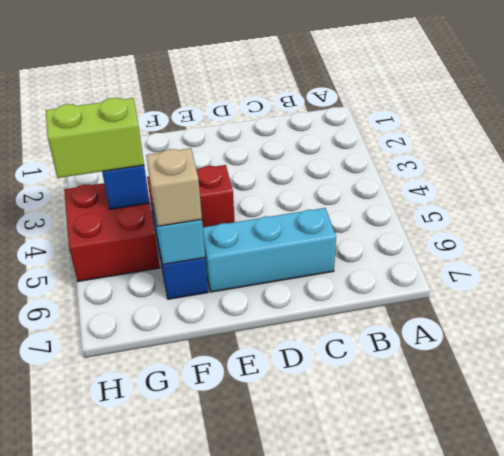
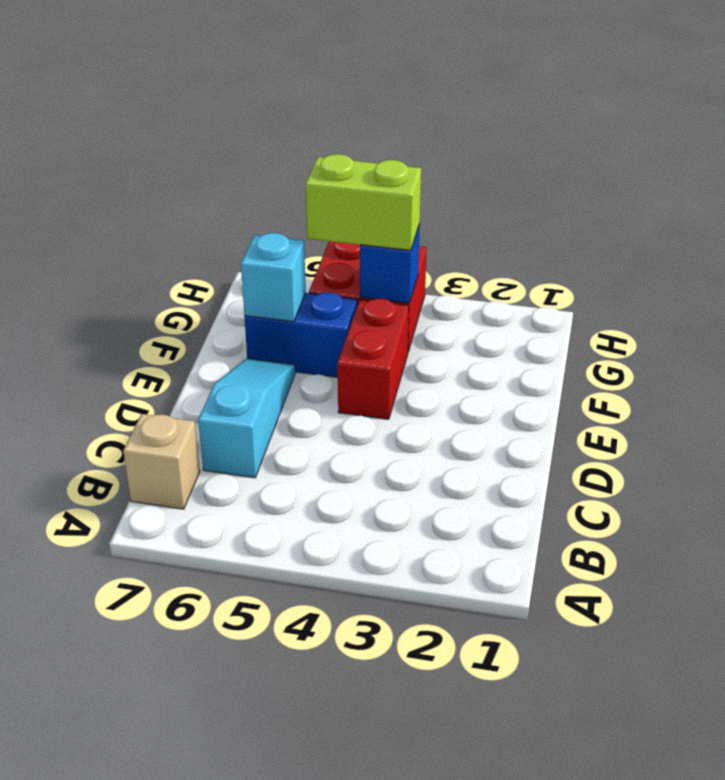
cyan 1x3 brick [203,208,336,292] -> cyan 1x3 slope [198,358,295,478]
tan 1x1 brick [146,148,202,226] -> tan 1x1 brick moved to [123,414,200,509]
lime 1x2 brick [46,98,144,178] -> lime 1x2 brick turned to [306,154,421,251]

